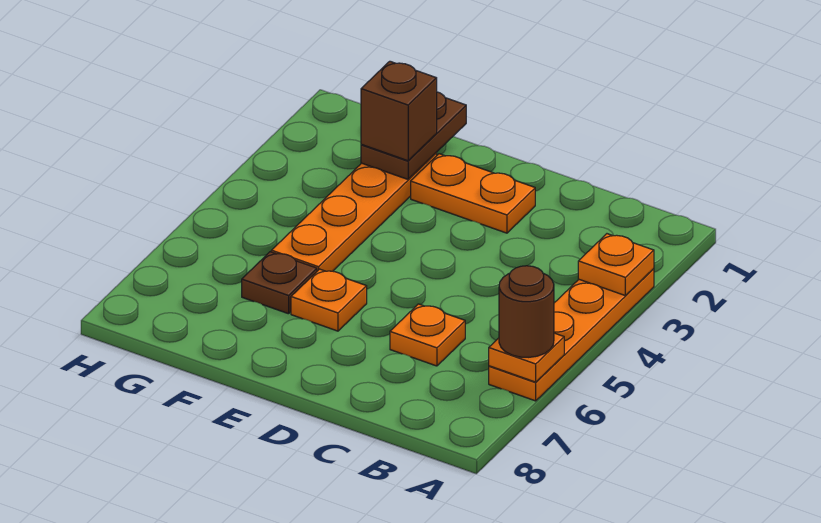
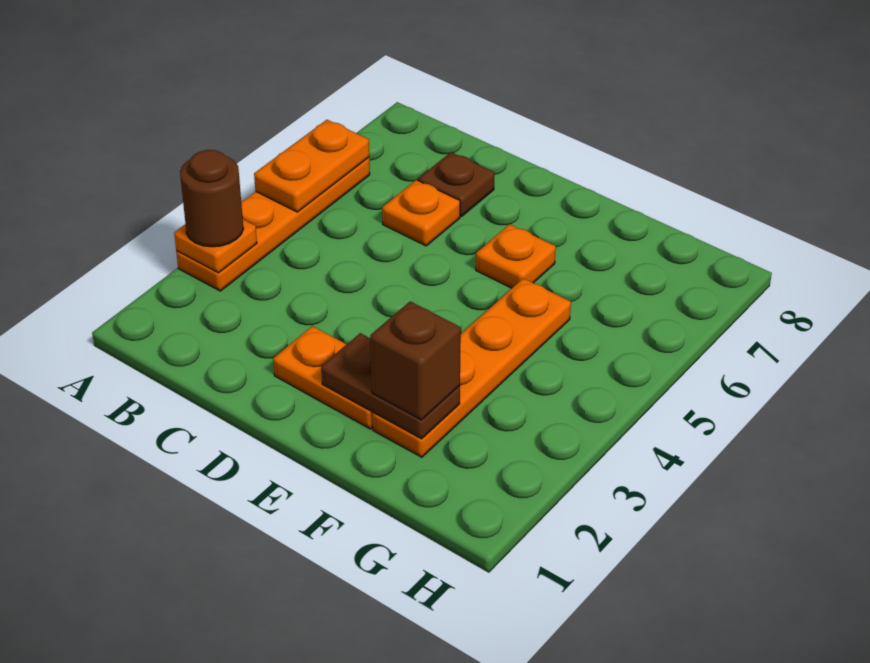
orange 1x1 plate [489,333,564,382] -> orange 1x2 plate [254,120,369,212]
brown 1x1 round brick [499,266,554,357] -> brown 1x1 round brick moved to [180,150,243,247]
brown 1x2 plate [361,92,466,179] -> brown 1x2 plate turned to [321,333,460,439]
brown 1x1 plate [242,252,317,314] -> brown 1x1 plate moved to [418,152,495,217]

